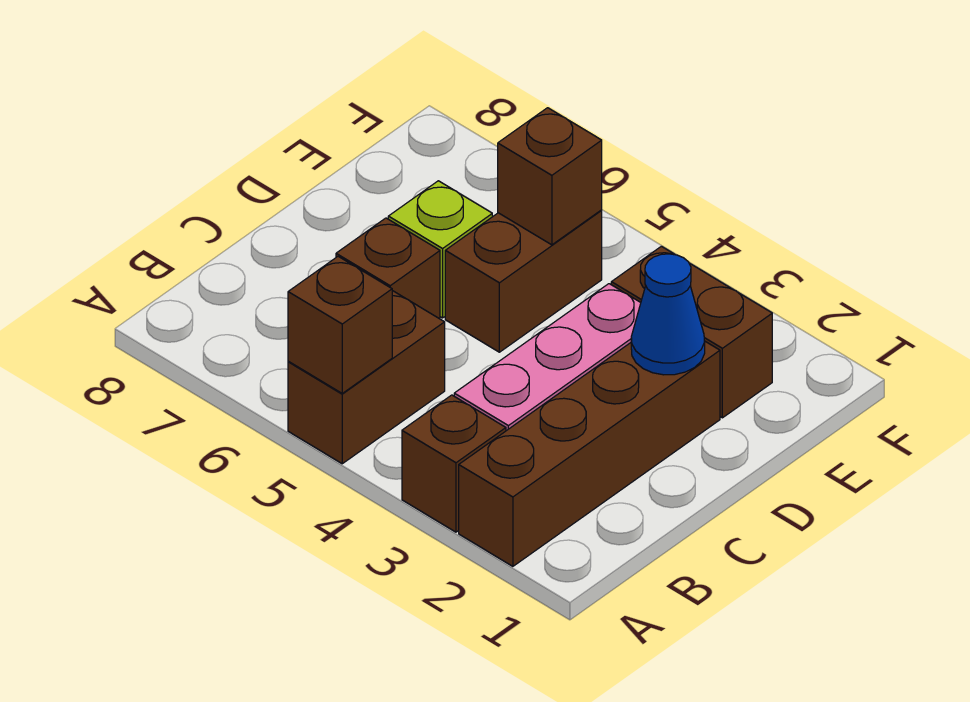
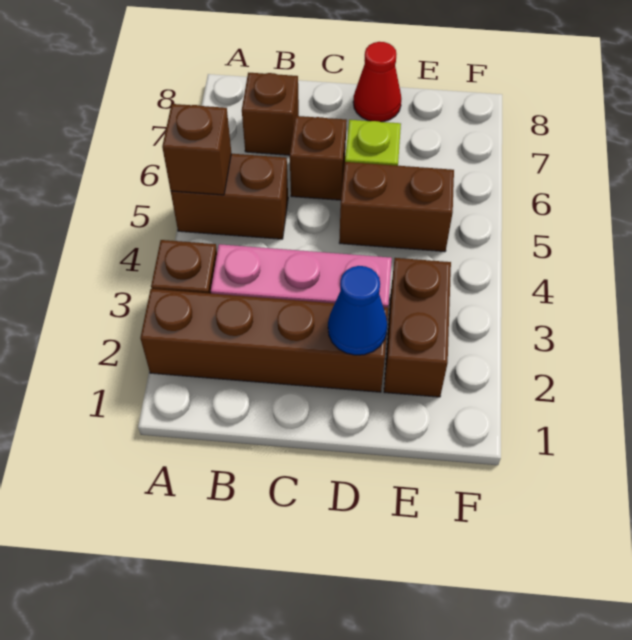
none -> red 1x1 cone [353,42,401,122]
brown 1x1 brick [498,108,602,245] -> brown 1x1 brick moved to [242,73,299,155]

